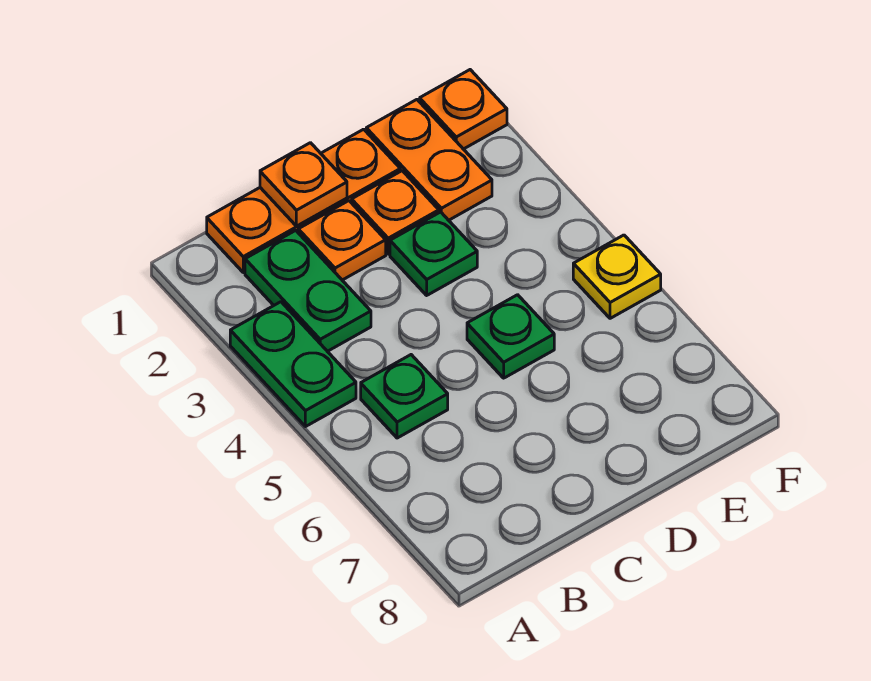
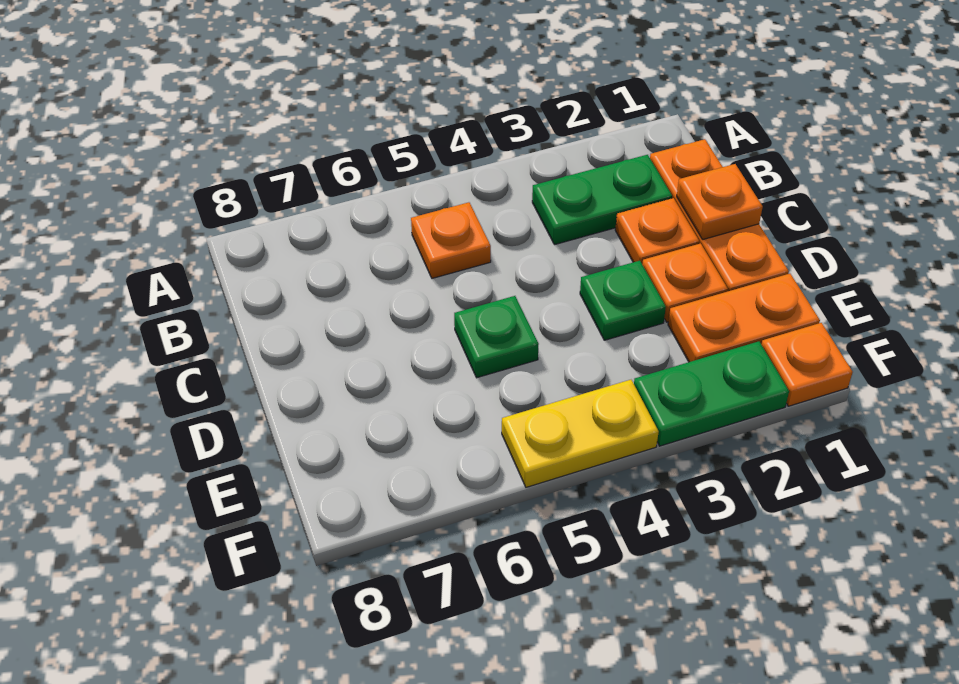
green 1x2 plate [230,302,356,427] -> green 1x2 plate moved to [634,341,789,446]
green 1x1 plate [361,355,448,438] -> orange 1x1 plate [411,202,491,278]
yellow 1x1 plate [573,235,661,318] -> yellow 1x2 plate [502,380,659,487]

